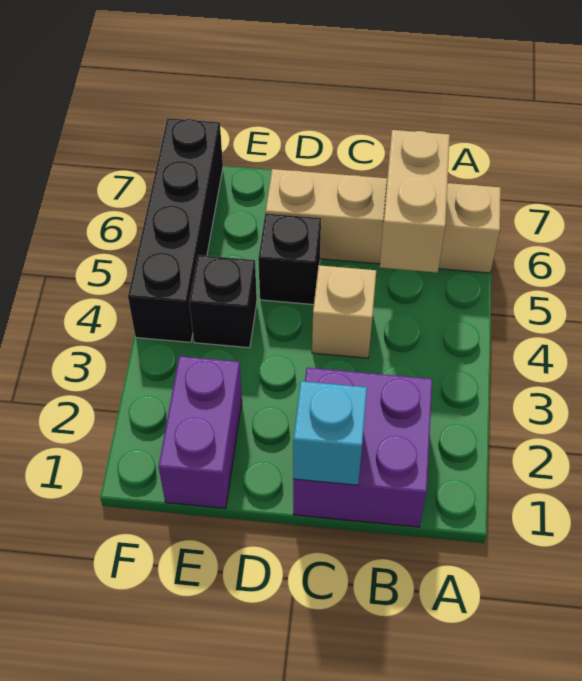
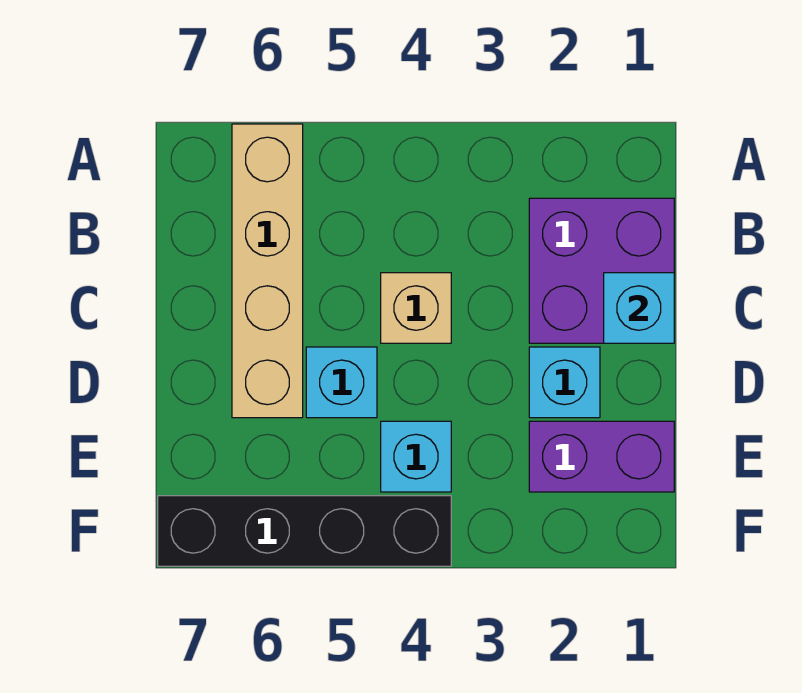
tan 1x2 brick [380,130,450,273] -> none
none -> cyan 1x1 brick [529,347,600,418]
black 1x1 brick [258,213,321,305] -> cyan 1x1 brick [306,347,377,418]
black 1x1 brick [189,255,257,348] -> cyan 1x1 brick [381,421,451,492]

